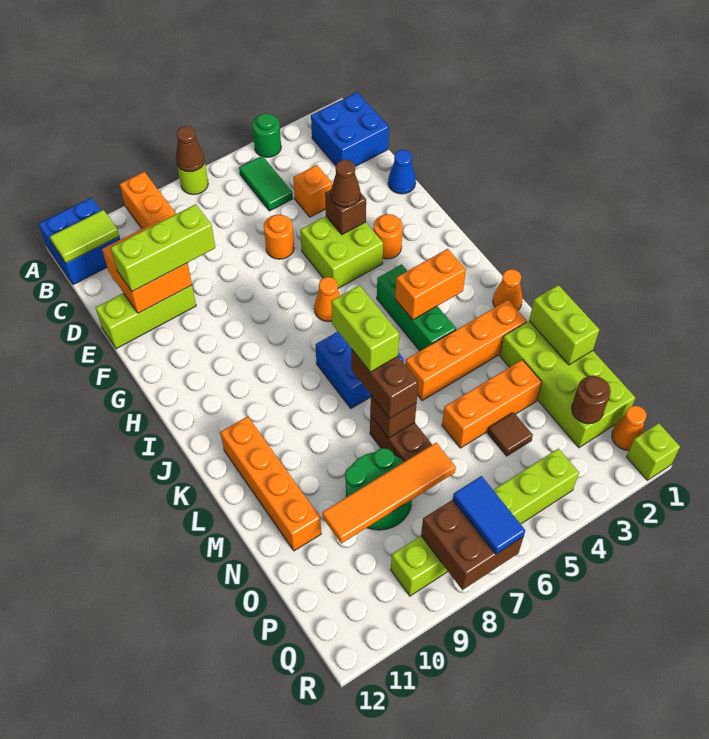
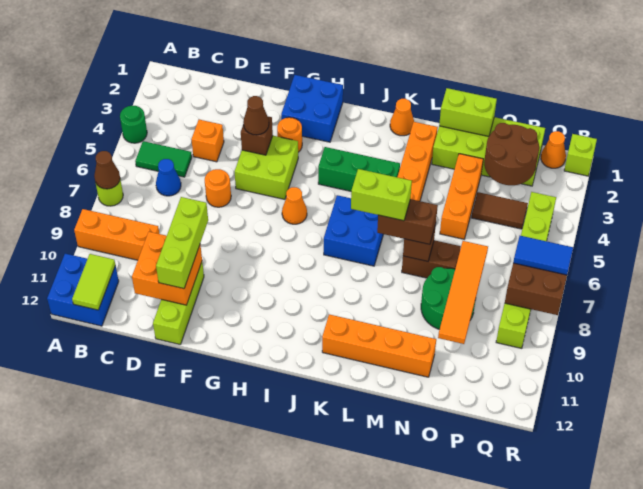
blue 2x2 brick [311,92,389,167] -> blue 2x2 brick moved to [281,75,343,142]
blue 1x1 cone [388,150,416,194] -> blue 1x1 cone moved to [156,159,181,196]
orange 1x2 brick [395,249,466,320] -> none
brown 1x1 tile [488,412,533,456] -> brown 1x2 tile [471,192,528,229]
brown 1x1 round brick [572,376,611,424] -> brown 2x2 round brick [484,123,539,185]

